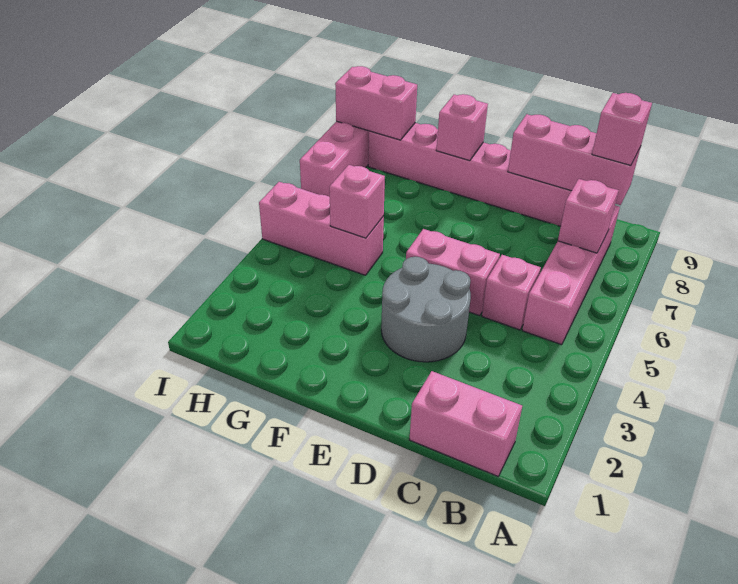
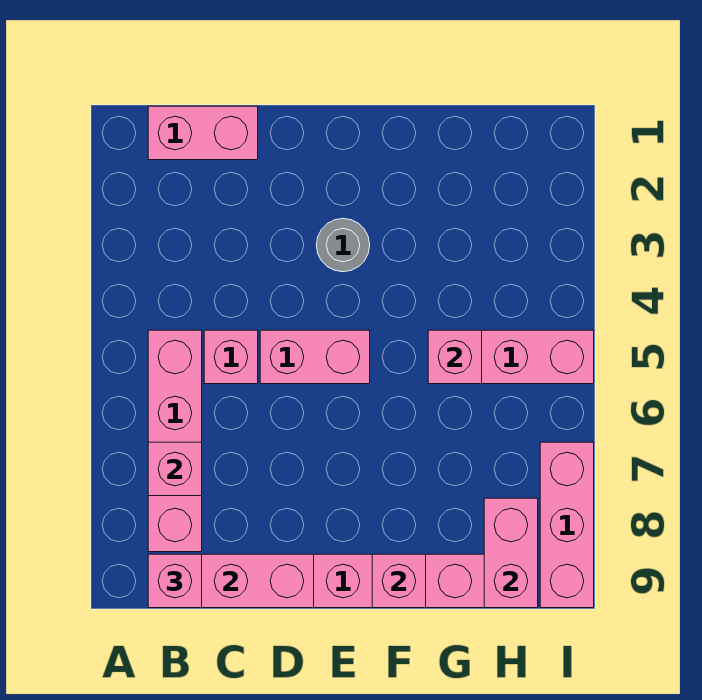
grey 2x2 round brick [381,257,471,362] -> grey 1x1 round brick [316,219,370,272]
pink 1x2 brick [335,66,417,140] -> pink 1x2 brick turned to [484,498,538,608]

